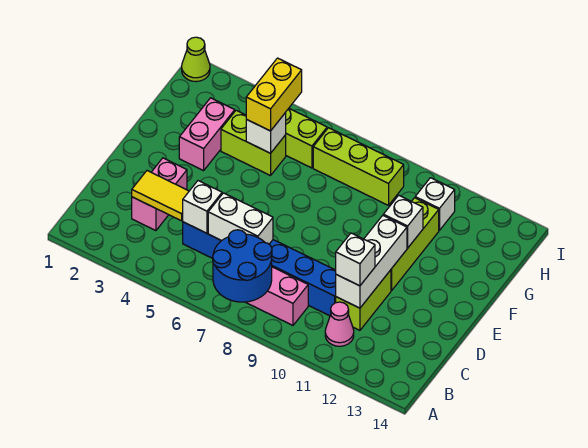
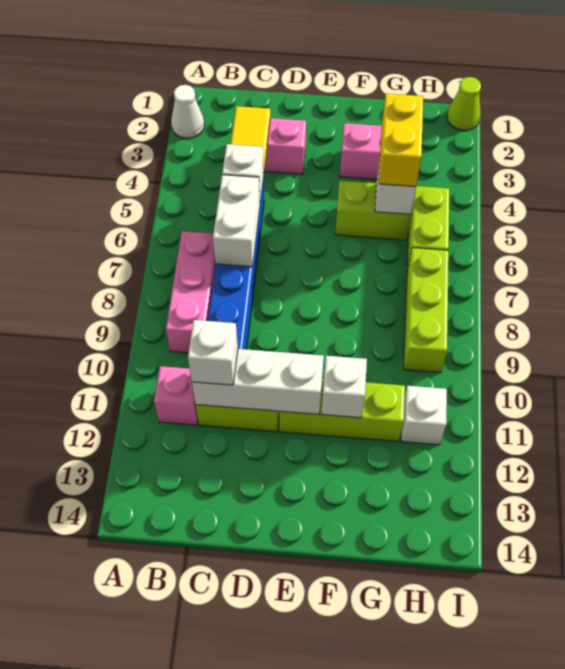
none -> white 1x1 cone [171,85,204,138]
blue 2x2 round brick [213,230,272,302] -> none
pink 1x1 cone [325,302,354,346] -> pink 1x1 brick [154,366,198,425]
lime 1x2 brick [221,110,286,176] -> lime 1x2 brick turned to [335,181,411,240]
yellow 1x2 brick [246,58,302,131] -> yellow 1x2 brick turned to [379,94,423,187]

